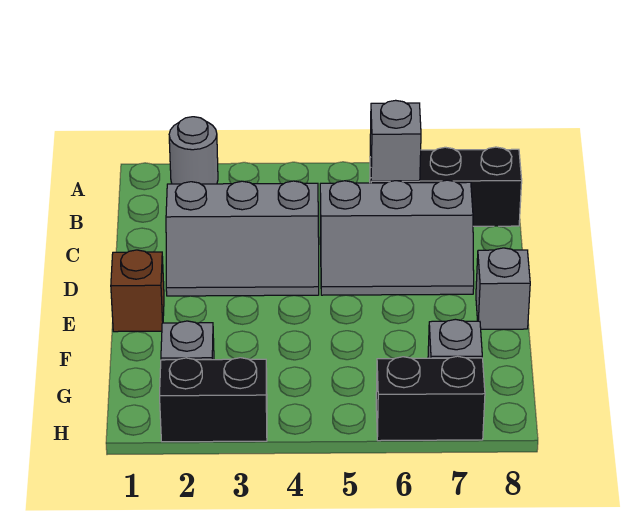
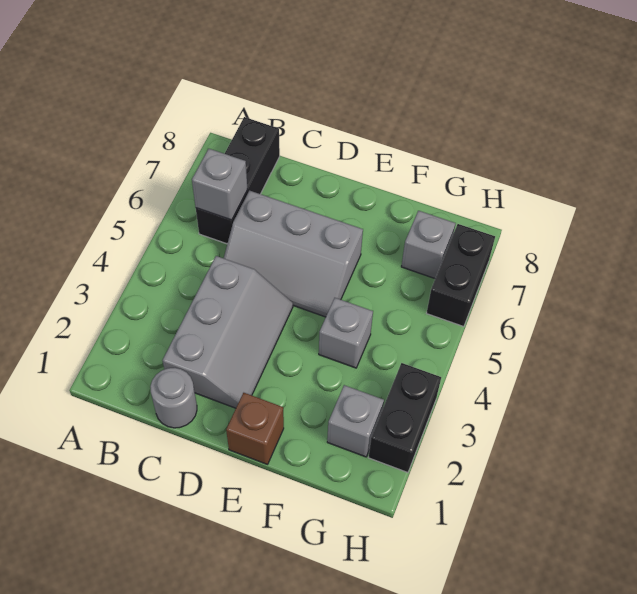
grey 1x1 round brick [169,117,218,184] -> grey 1x1 round brick moved to [150,368,197,428]
grey 2x3 slope [320,180,474,295] -> grey 2x3 slope turned to [224,191,363,317]
grey 1x1 brick [476,248,530,329] -> grey 1x1 brick moved to [319,298,373,368]

